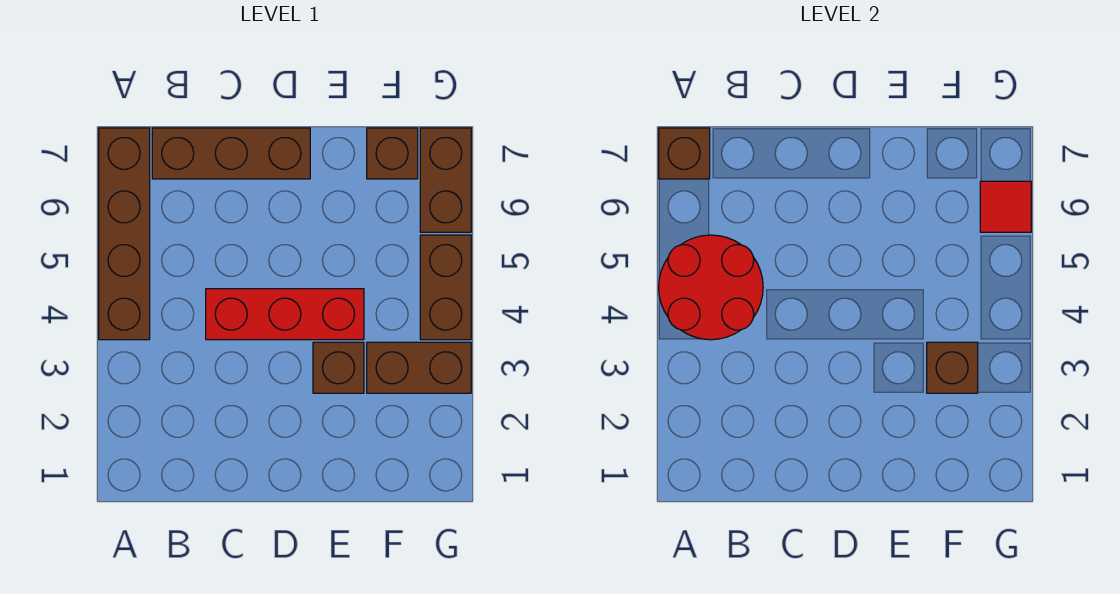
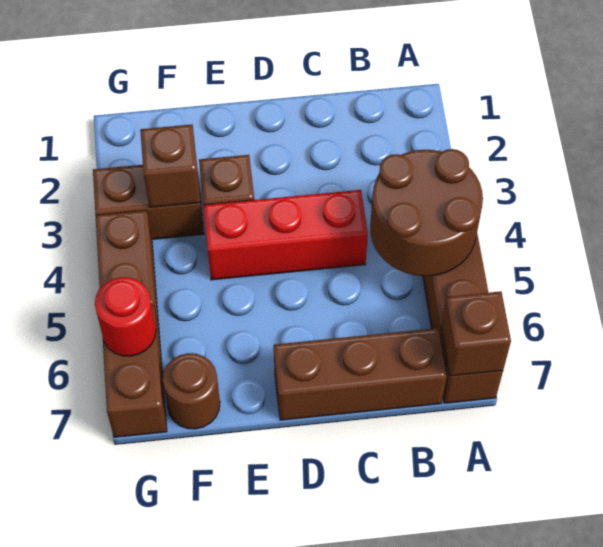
red 2x2 round brick [659,235,763,340] -> brown 2x2 round brick [370,149,483,276]
brown 1x1 brick [367,128,418,179] -> brown 1x1 round brick [163,353,220,429]
red 1x1 tile [980,181,1031,232] -> red 1x1 round brick [95,277,156,356]

